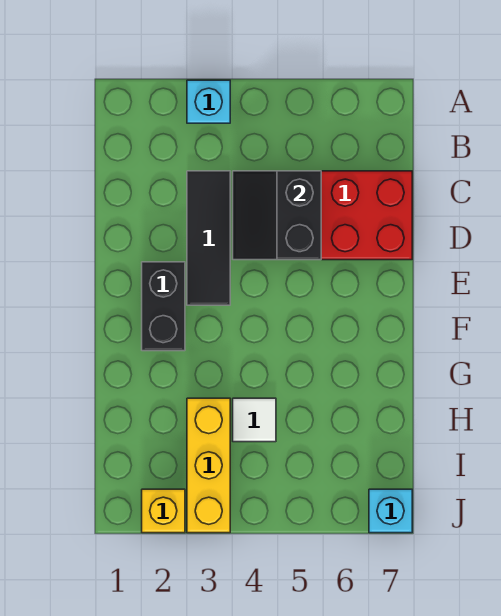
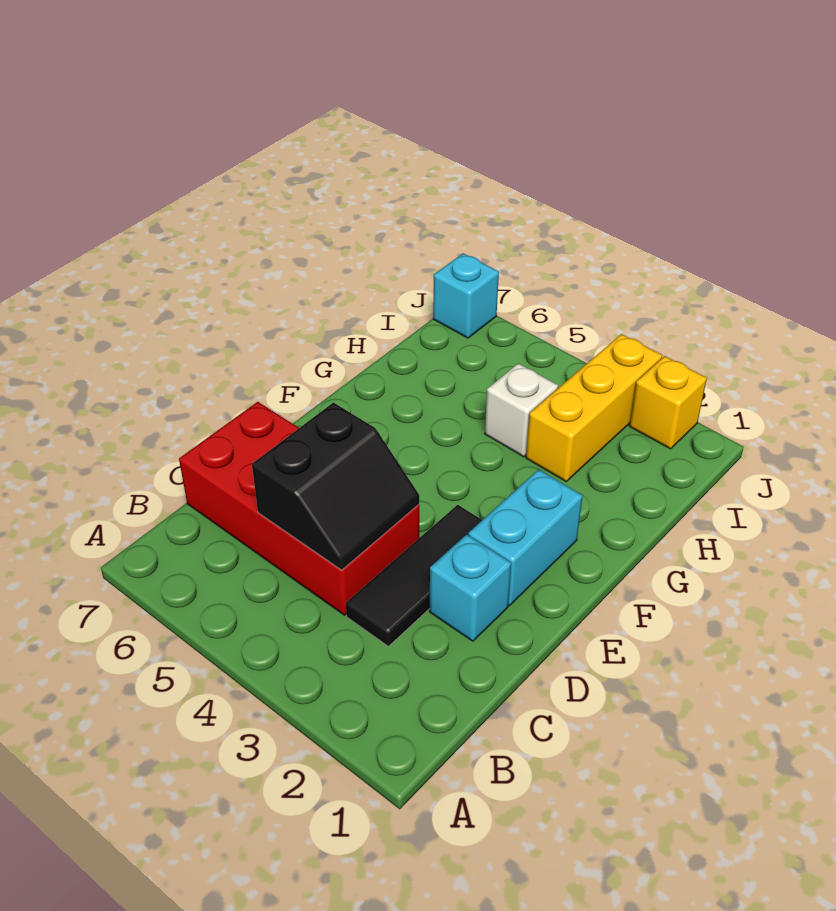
cyan 1x1 brick [187,80,230,123] -> cyan 1x1 brick moved to [430,534,511,641]
black 1x2 brick [142,262,185,351] -> cyan 1x2 brick [468,470,583,605]
white 1x1 tile [233,398,276,442] -> white 1x1 brick [485,363,558,457]

